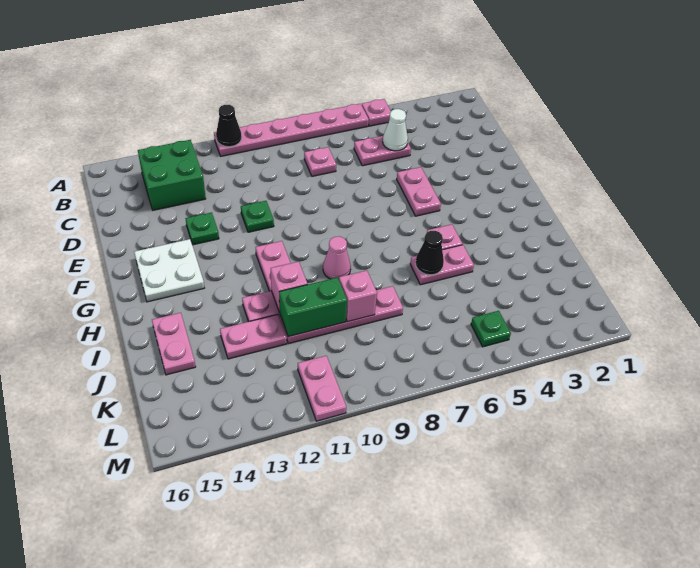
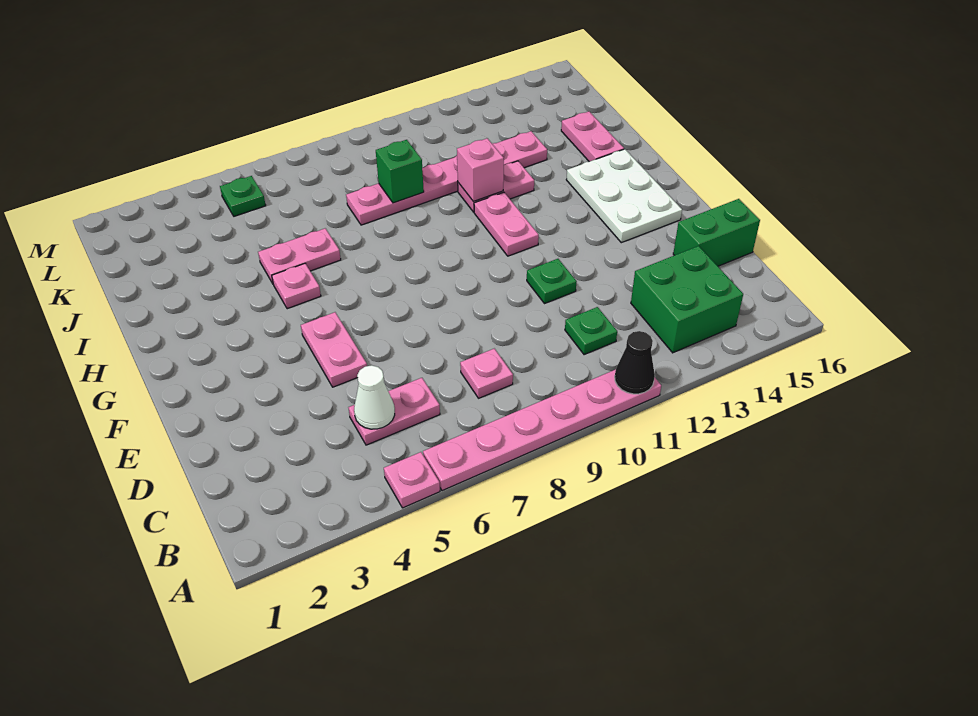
green 1x1 plate [185,212,219,245] -> green 1x1 plate moved to [565,307,617,355]
white 2x2 plate [134,239,204,302] -> white 2x3 plate [566,149,682,243]
pink 1x1 cone [323,236,351,279] -> none
black 1x1 cone [415,231,444,275] -> none
pink 1x1 brick [339,270,377,322] -> green 1x1 brick [376,140,424,203]
green 1x2 brick [279,278,347,337] -> green 1x2 brick moved to [673,199,760,266]
pink 1x2 plate [298,356,346,421] -> none

